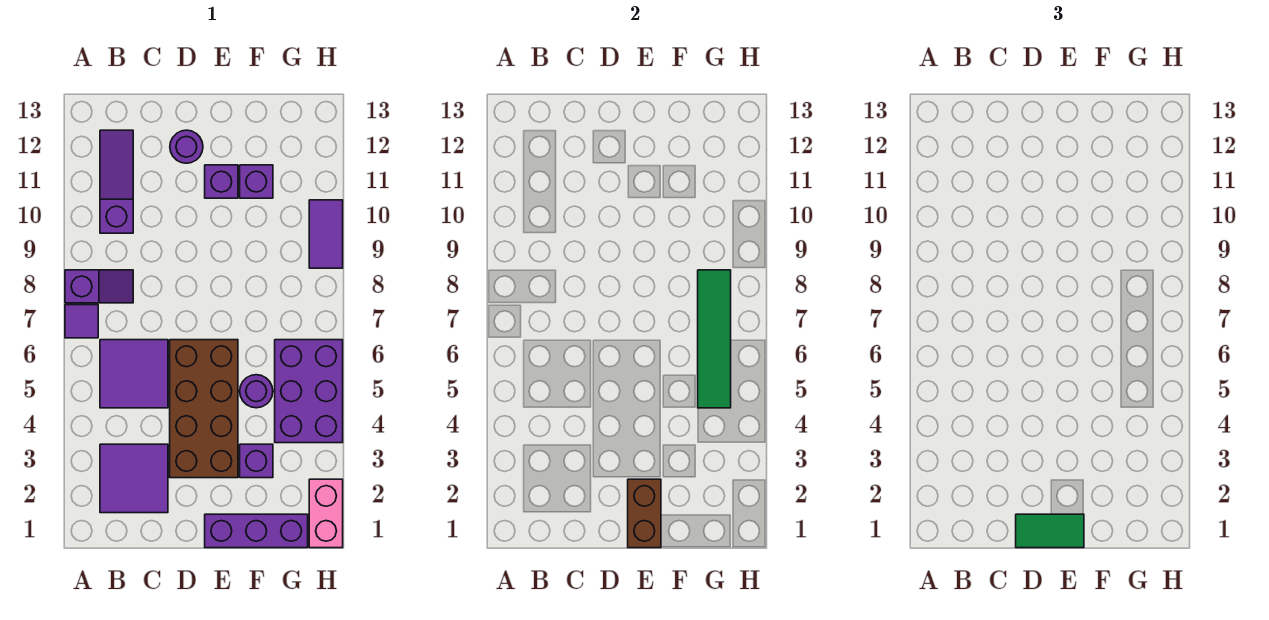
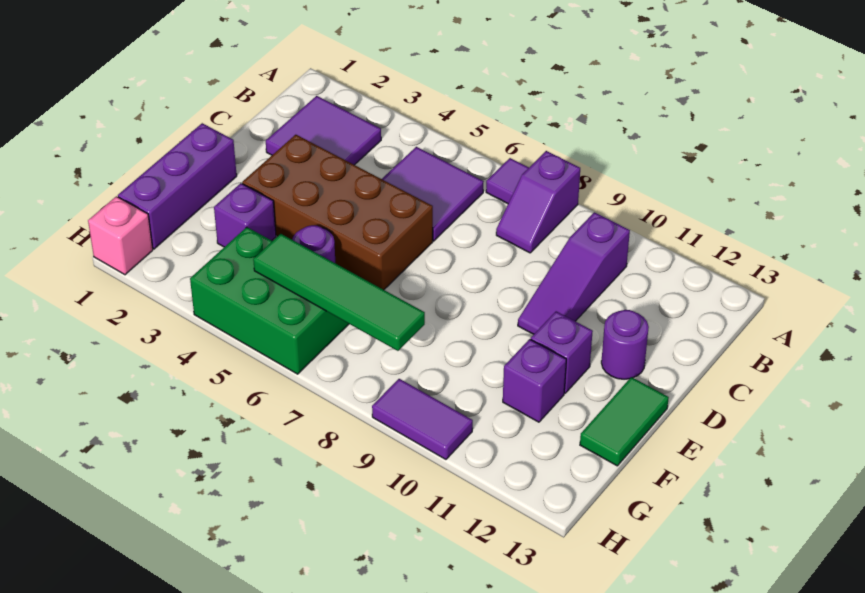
purple 1x3 slope [100,130,133,233] -> purple 1x3 slope turned to [518,212,630,334]
green 1x2 tile [1016,514,1084,548] -> green 1x2 tile moved to [580,377,669,466]
brown 1x2 brick [628,479,661,548] -> none
purple 2x3 brick [275,340,343,443] -> green 2x3 brick [190,227,349,374]
pink 1x2 brick [309,479,343,548] -> pink 1x1 brick [88,196,153,275]

